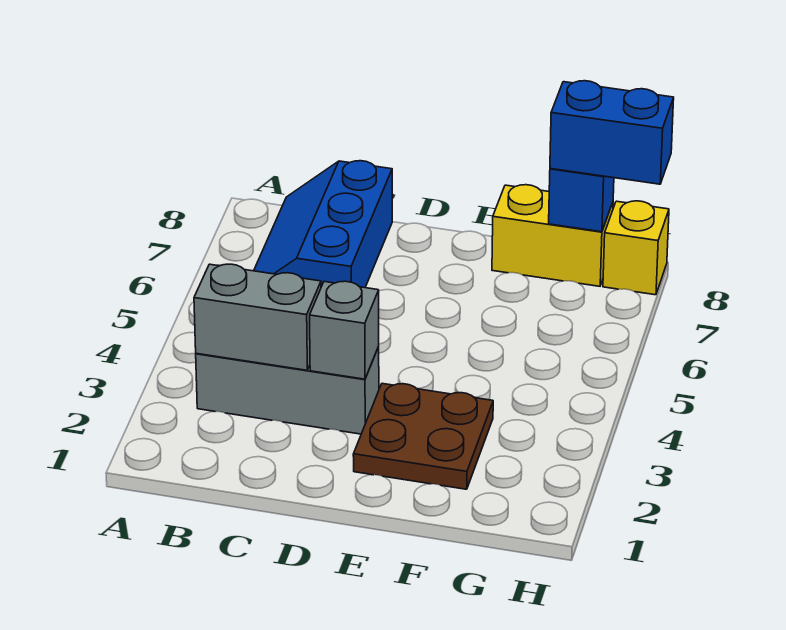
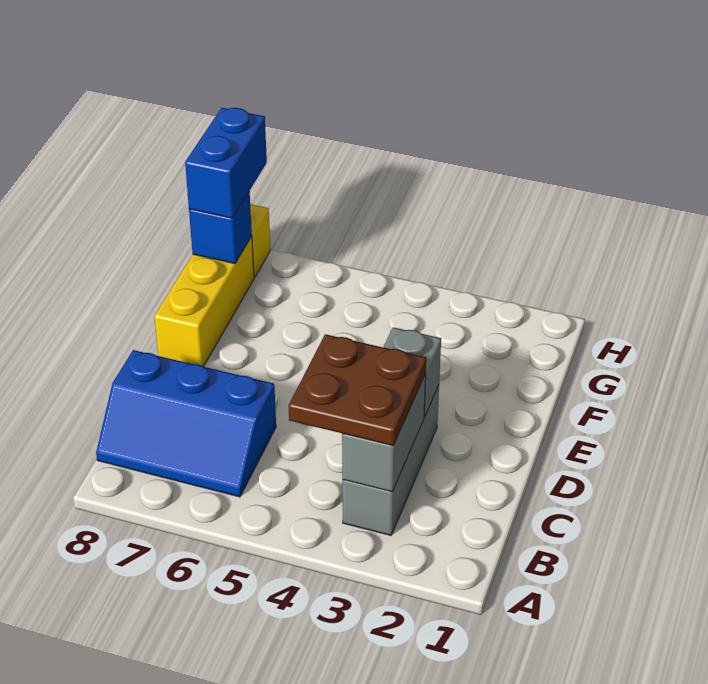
brown 2x2 plate [353,384,493,489] -> brown 2x2 plate moved to [289,334,426,446]
yellow 1x2 brick [492,185,613,286] -> yellow 1x3 brick [154,237,254,366]

